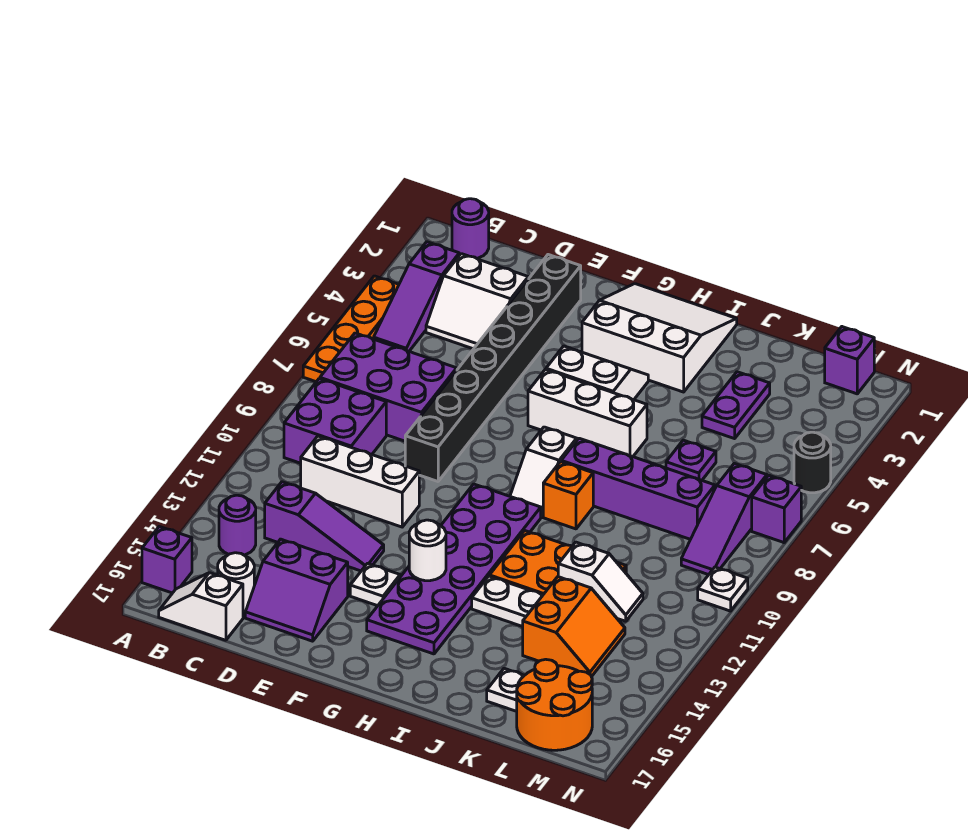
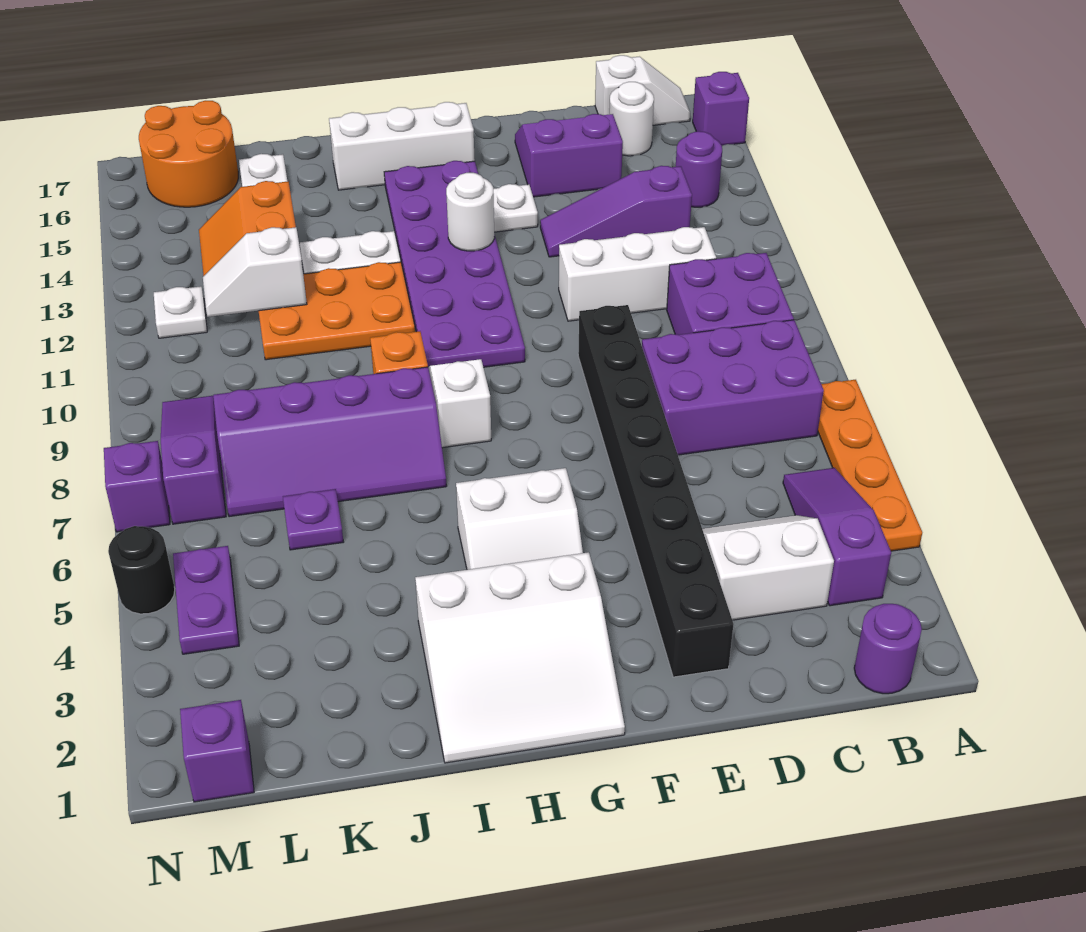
white 1x3 brick [528,369,647,457] -> white 1x3 brick moved to [329,102,475,190]
purple 1x2 plate [702,372,770,439] -> purple 1x2 plate moved to [173,546,239,654]
white 1x1 plate [698,567,748,611] -> white 1x1 plate moved to [154,286,207,338]

